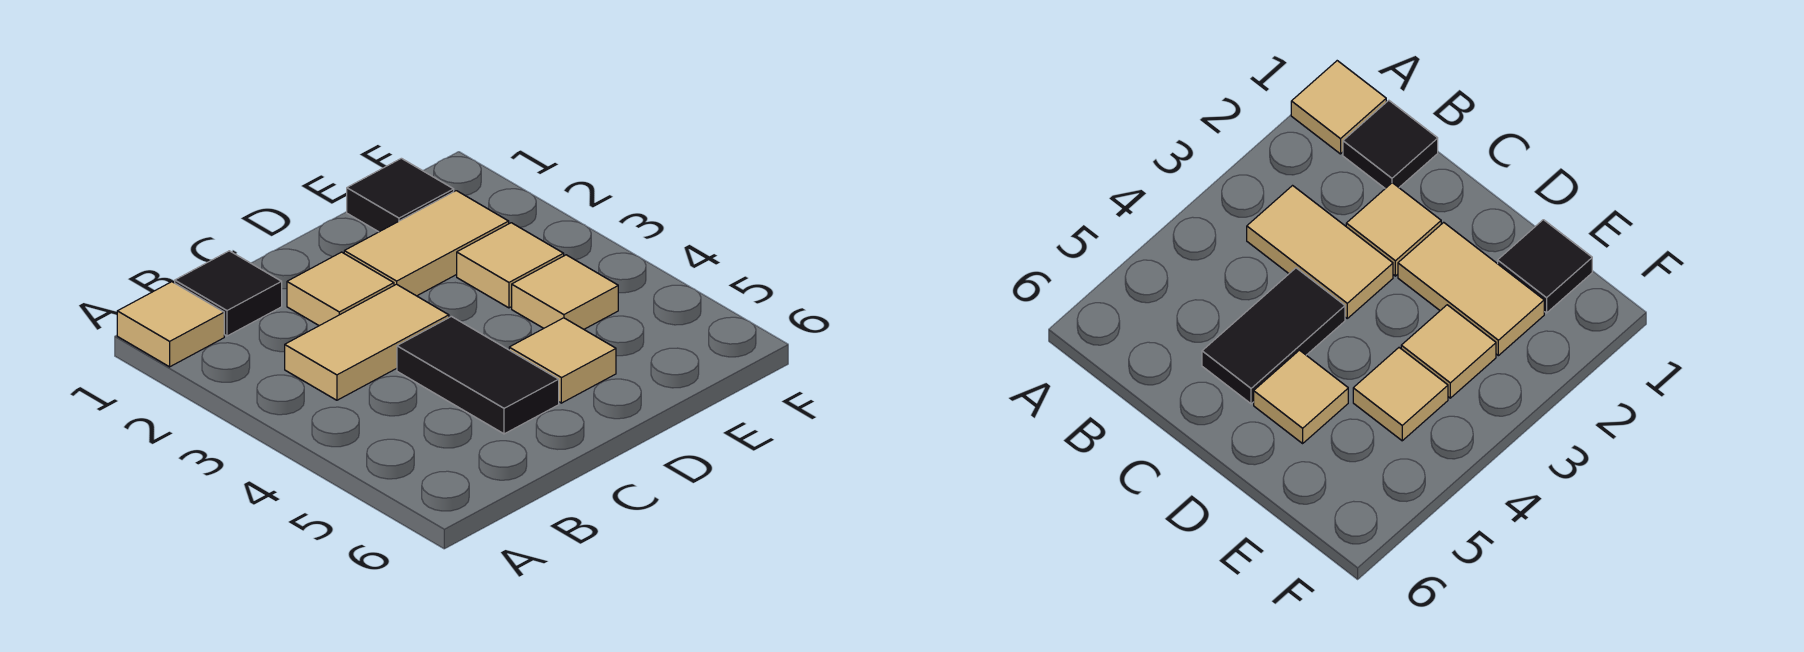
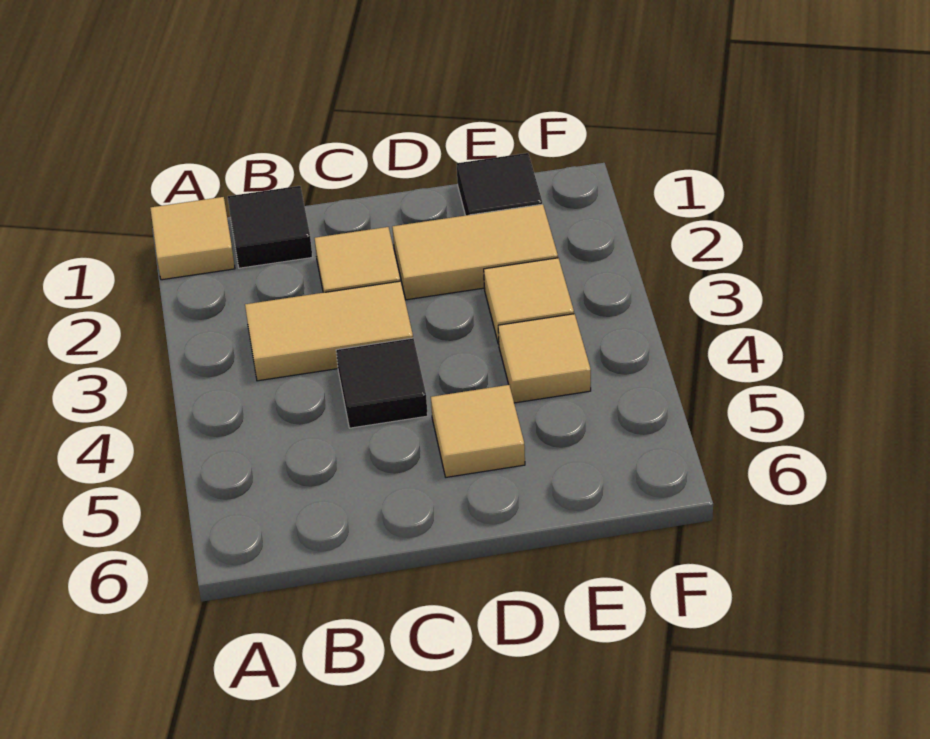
black 1x2 tile [397,317,559,434] -> black 1x1 tile [336,338,428,428]

